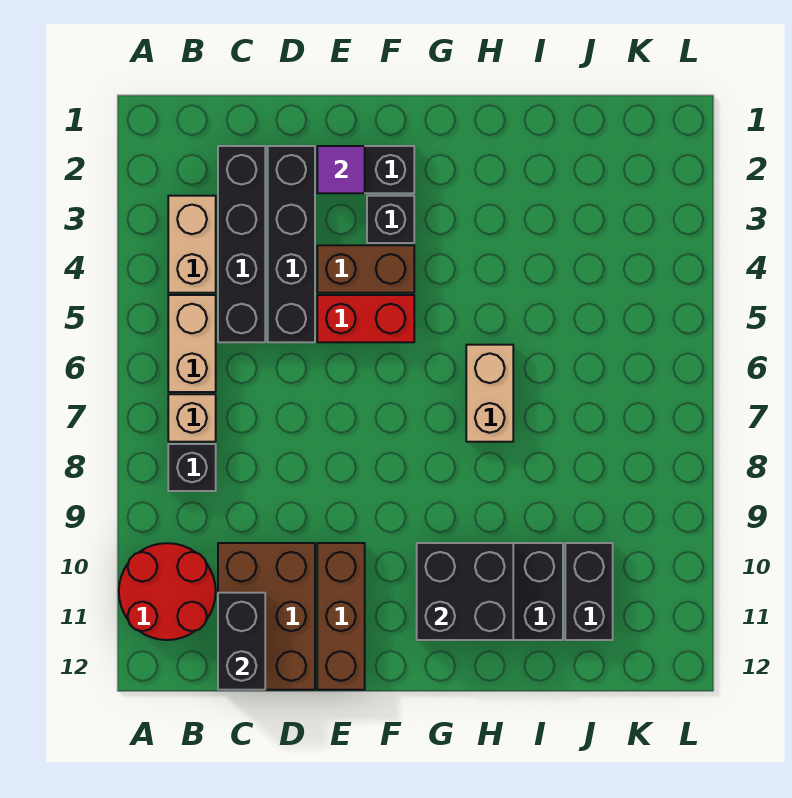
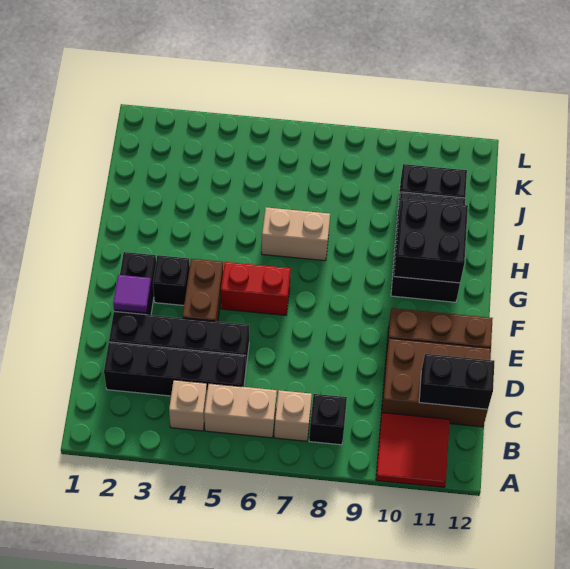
red 2x2 round brick [119,543,216,640] -> red 2x2 tile [376,413,450,487]
tan 1x2 brick [168,196,216,293] -> tan 1x1 brick [169,380,207,431]
red 1x2 brick [317,295,414,342] -> red 1x2 brick turned to [221,262,291,315]

